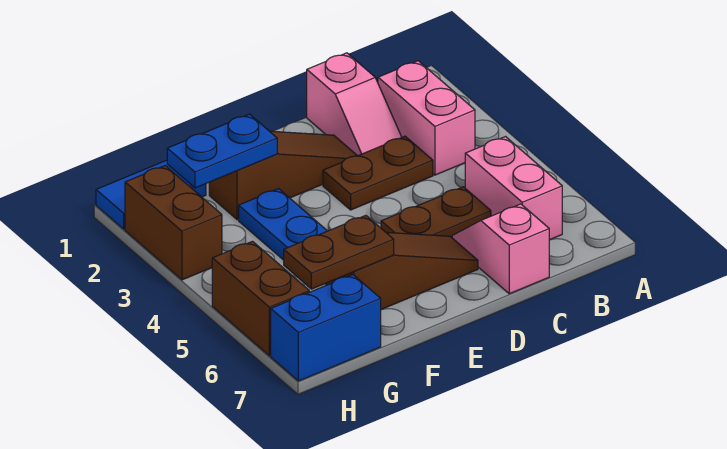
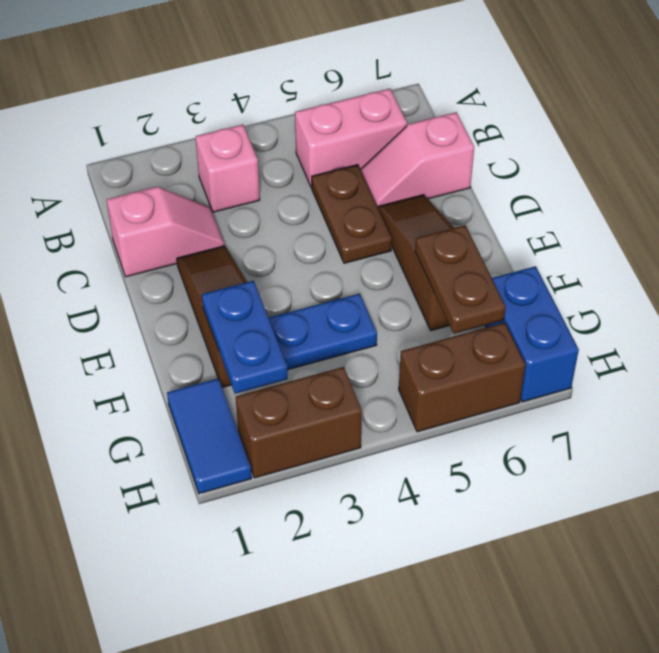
pink 1x2 brick [378,61,475,175] -> pink 1x1 brick [195,125,260,212]
brown 1x2 plate [323,136,433,210] -> none

